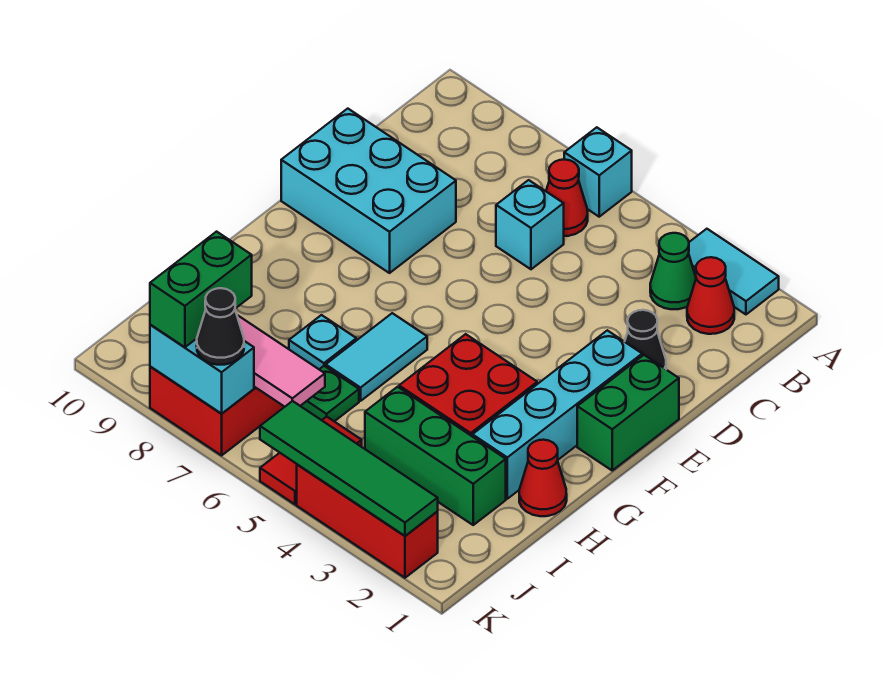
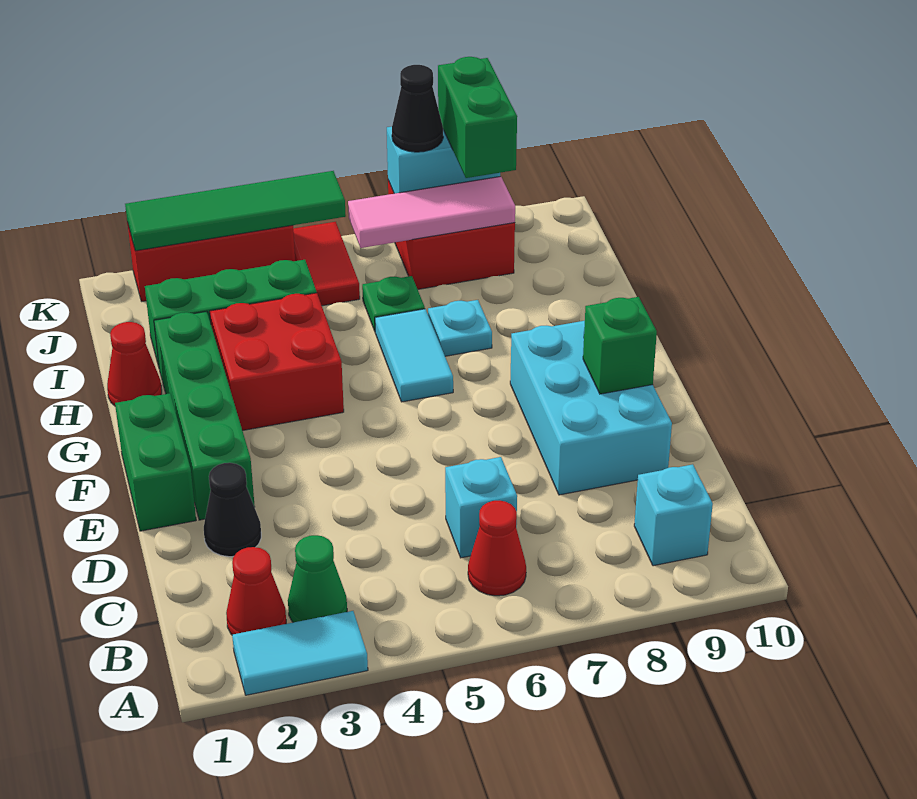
cyan 1x1 brick [564,127,632,217] -> cyan 1x1 brick moved to [634,464,713,566]
cyan 2x3 brick [281,109,456,273] -> cyan 2x3 brick turned to [510,321,672,495]
cyan 1x4 brick [472,330,642,499] -> green 1x4 brick [154,311,255,520]
none -> green 1x1 brick [583,297,657,394]

